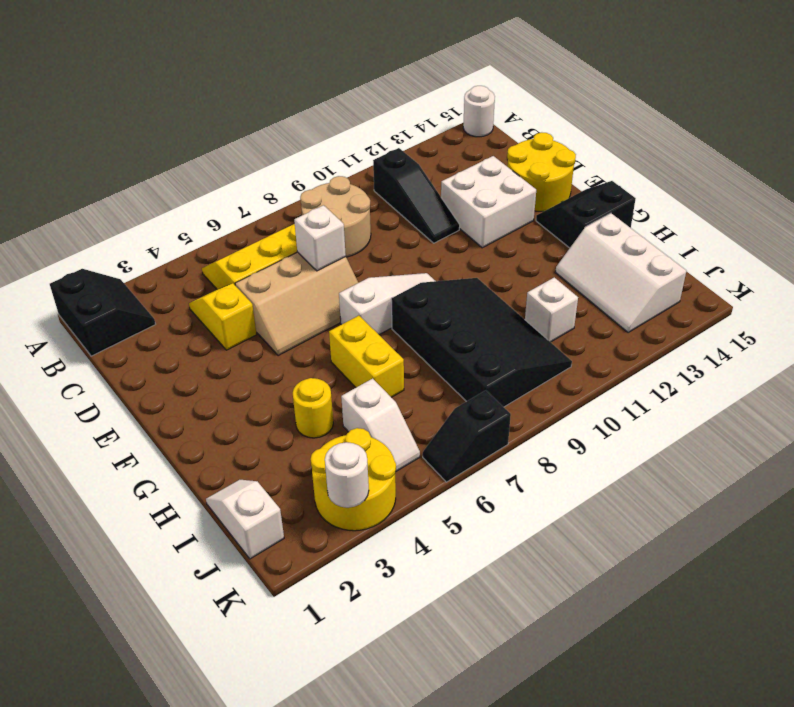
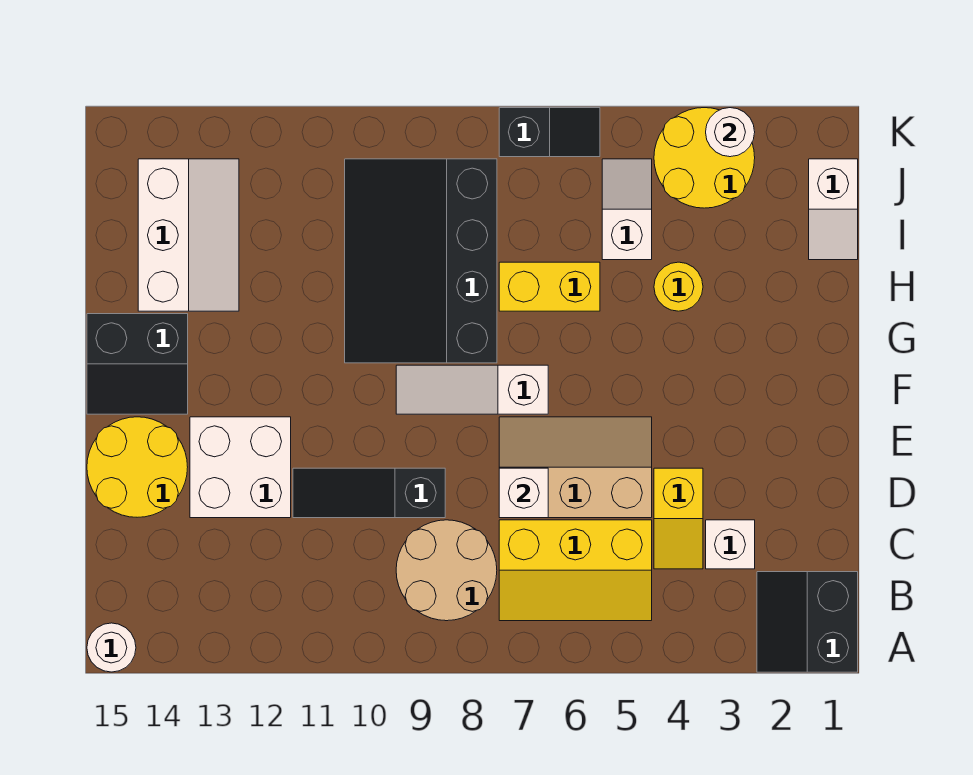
black 1x3 slope [373,148,460,243] -> black 1x3 slope turned to [293,468,445,518]
yellow 1x2 brick [329,316,404,397] -> yellow 1x2 brick turned to [499,262,600,311]
white 1x1 brick [525,277,578,342] -> white 1x1 brick moved to [706,520,755,569]

